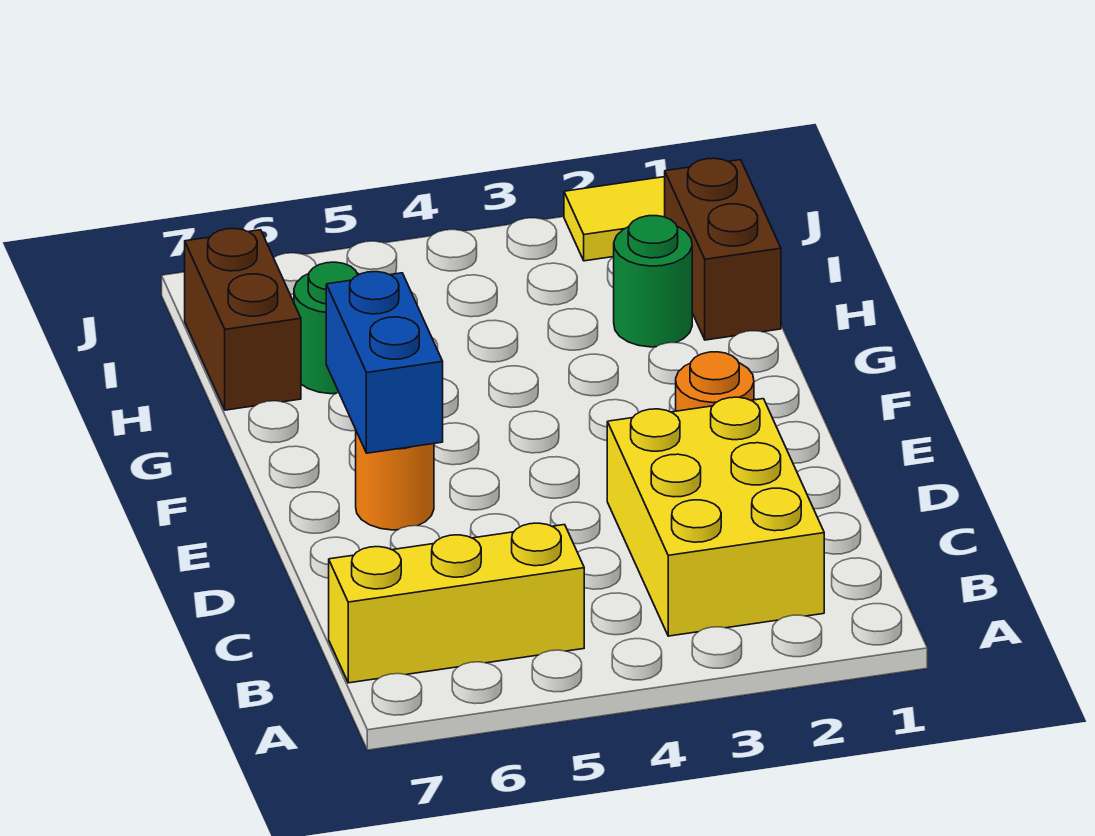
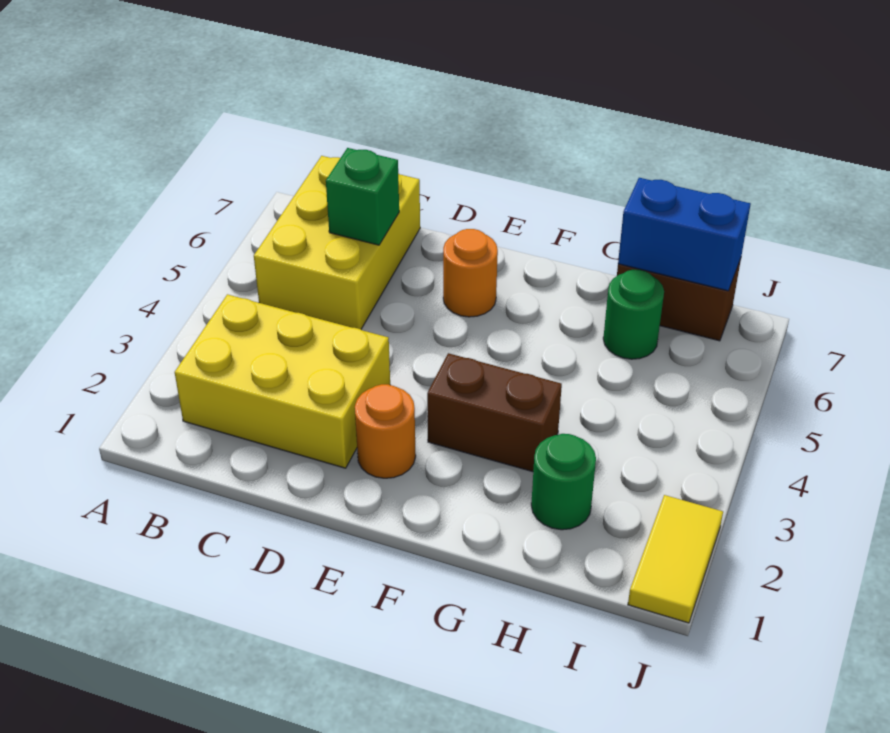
yellow 1x3 brick [329,523,584,683] -> yellow 2x3 brick [254,156,420,329]
none -> green 1x1 brick [326,148,399,245]
blue 1x2 brick [326,272,443,453] -> blue 1x2 brick moved to [618,178,750,291]
brown 1x2 brick [665,158,781,340] -> brown 1x2 brick moved to [427,353,562,472]

